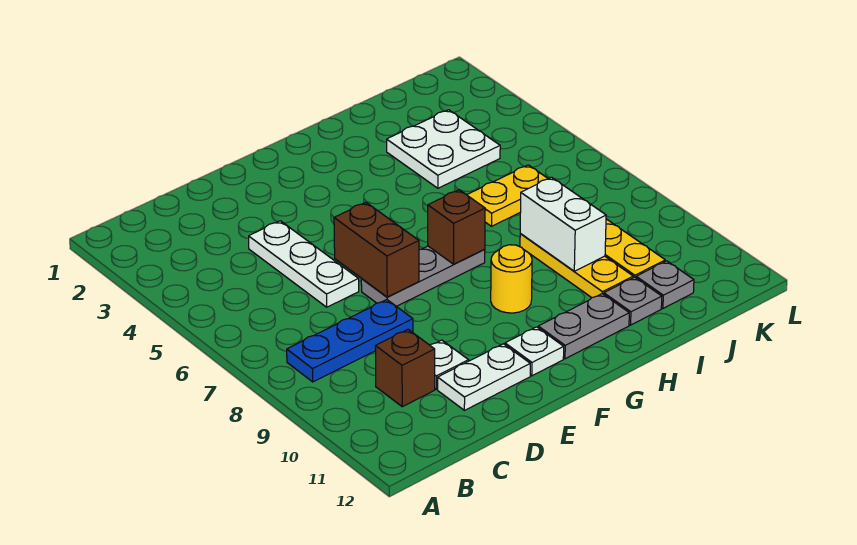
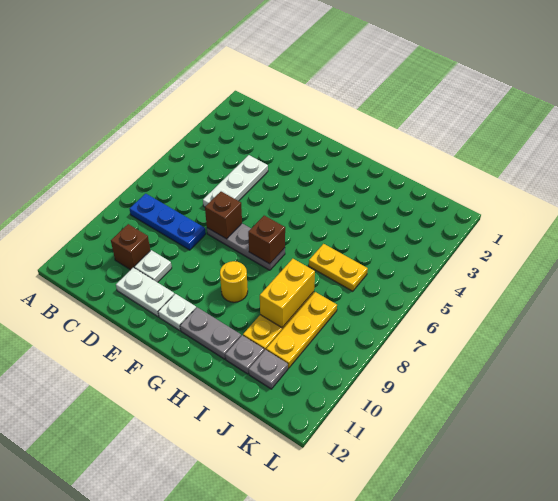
brown 1x2 brick [334,202,419,297] -> brown 1x1 brick [205,192,242,239]
white 2x2 plate [387,110,500,188] -> none
white 1x2 brick [520,177,606,271] -> yellow 1x2 brick [260,259,315,327]

